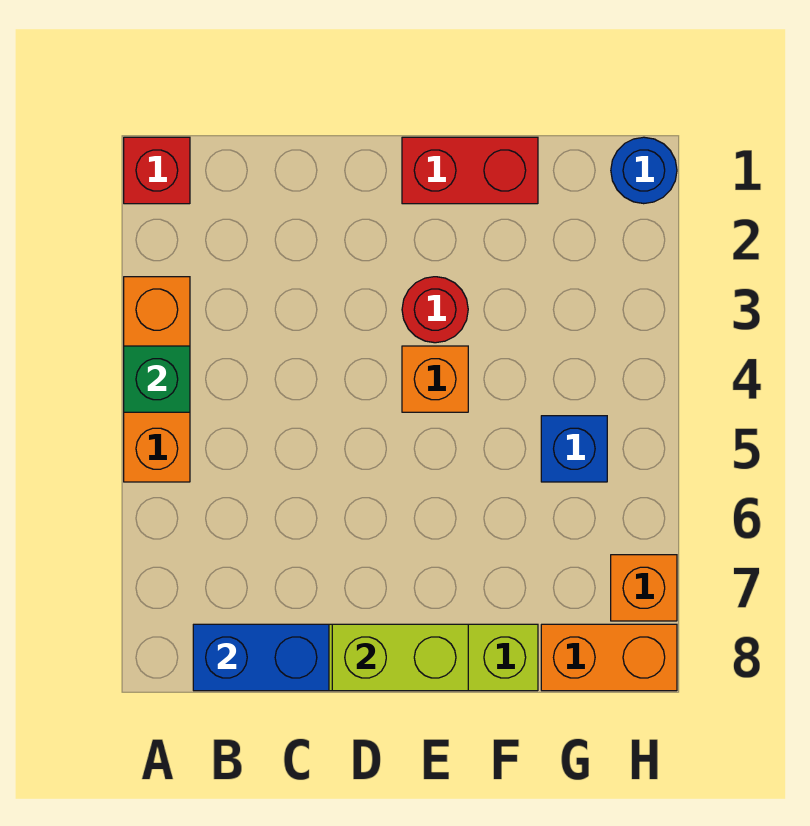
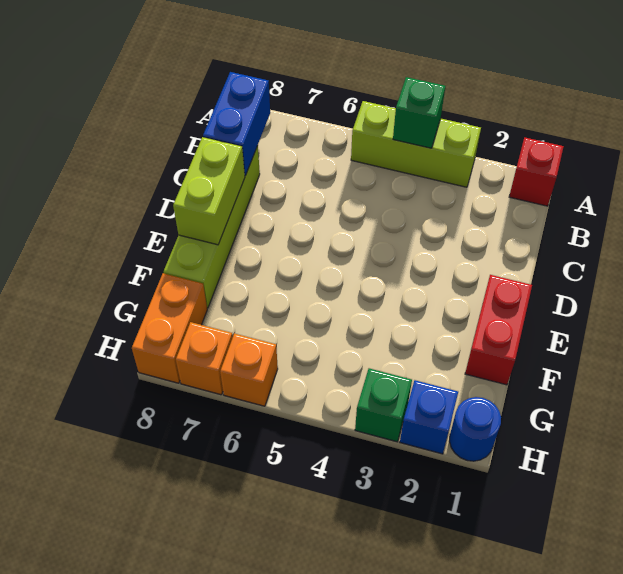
orange 1x3 brick [124,277,190,482] -> lime 1x3 brick [351,101,481,187]
red 1x1 round brick [402,277,468,343] -> none
orange 1x1 brick [402,346,468,412] -> orange 1x1 brick moved to [220,333,278,406]
blue 1x1 brick [541,416,607,482] -> blue 1x1 brick moved to [400,380,458,454]
none -> green 1x1 brick [355,368,412,442]

